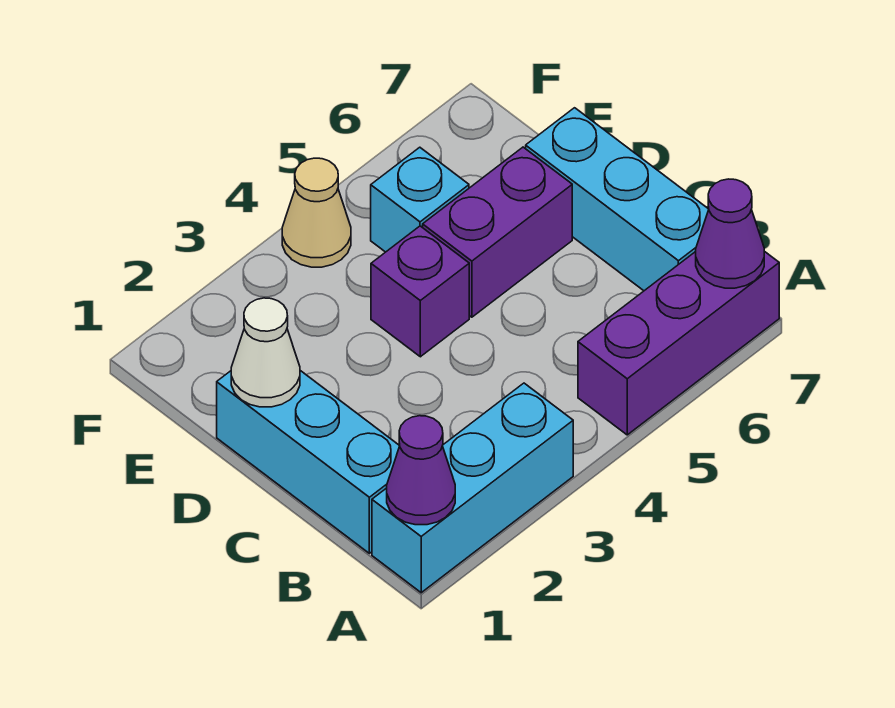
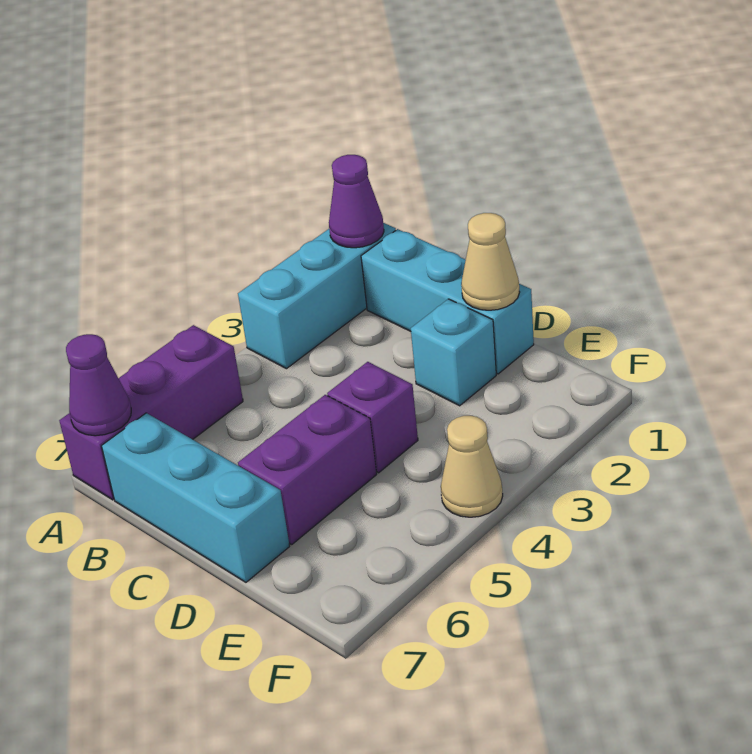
white 1x1 cone [231,298,300,407] -> tan 1x1 cone [461,213,520,310]
cyan 1x1 brick [371,147,469,252] -> cyan 1x1 brick moved to [411,299,496,406]

